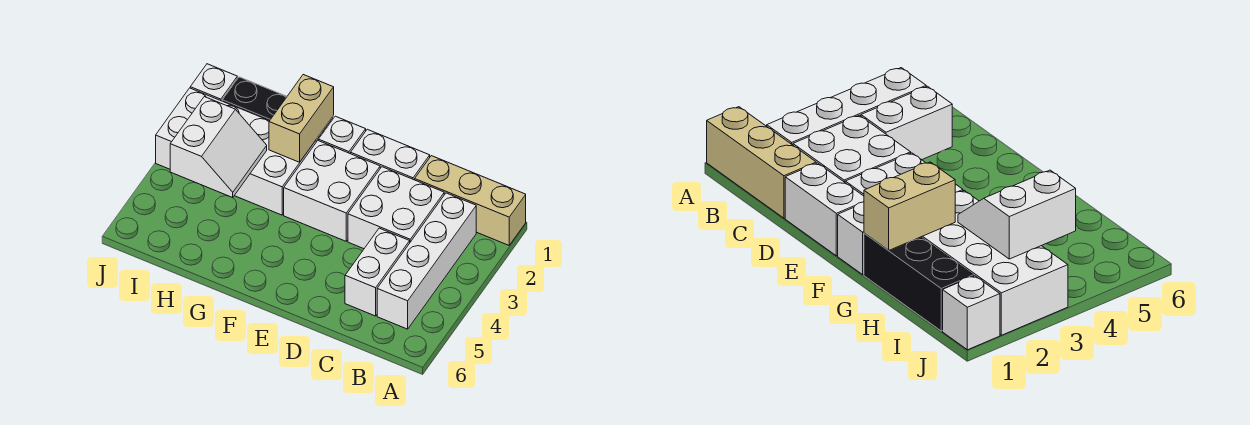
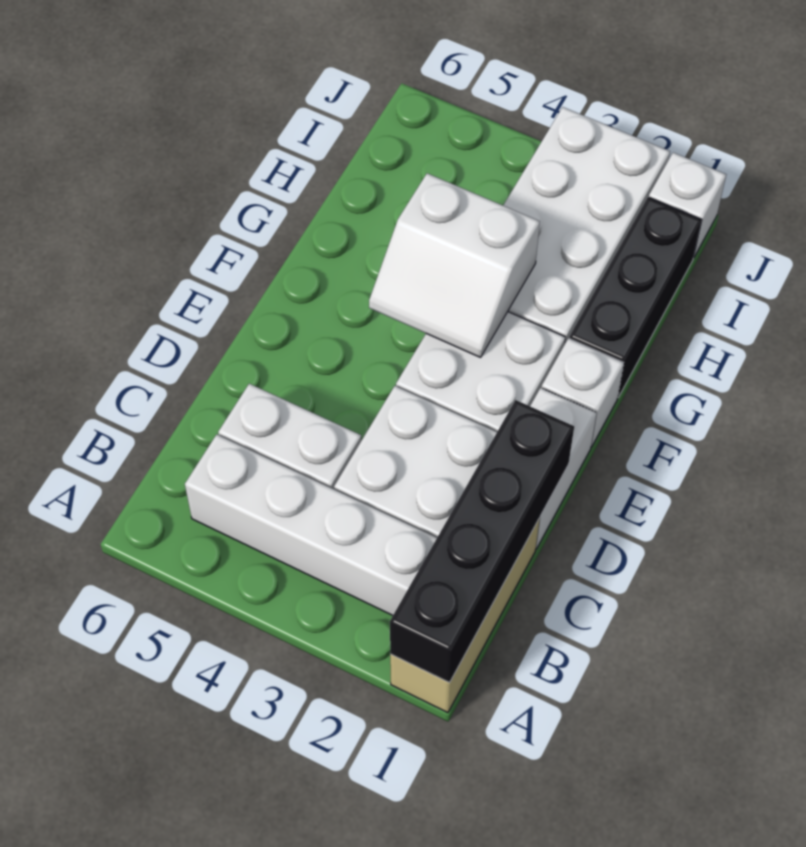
none -> black 1x4 brick [390,400,574,683]
tan 1x2 brick [269,75,334,162] -> none
white 2x2 slope [170,97,267,198] -> white 2x2 slope moved to [369,173,540,357]

